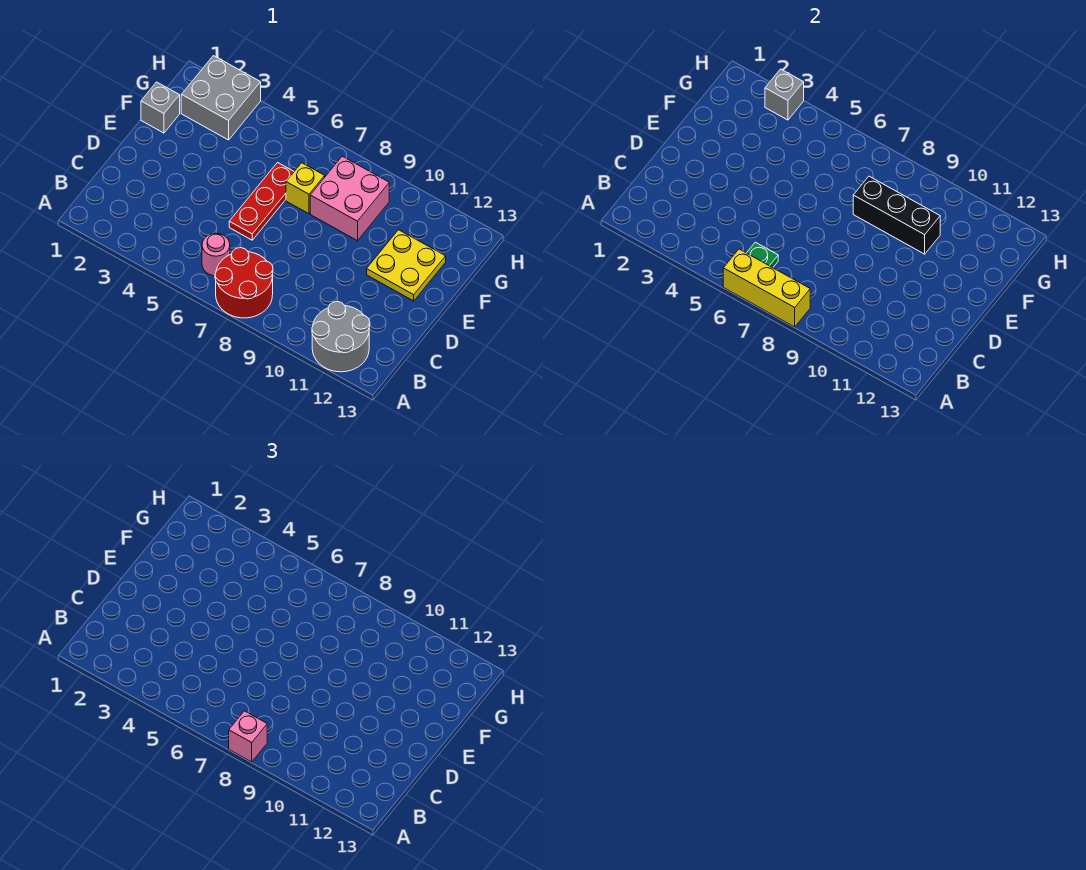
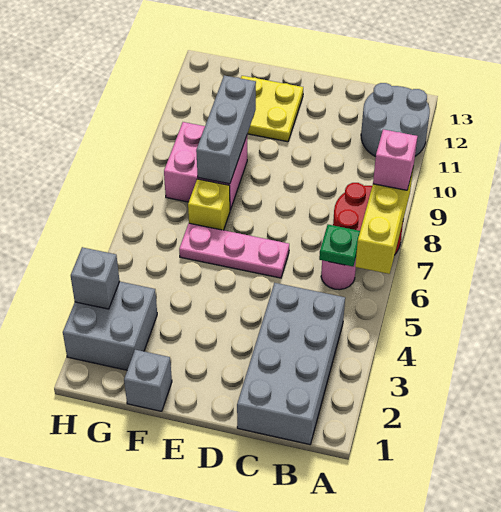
none -> grey 2x4 brick [237,283,345,444]
red 1x3 plate [229,163,294,240] -> pink 1x3 plate [179,223,289,278]
black 1x3 brick [853,176,940,254] -> grey 1x3 brick [196,75,256,184]

